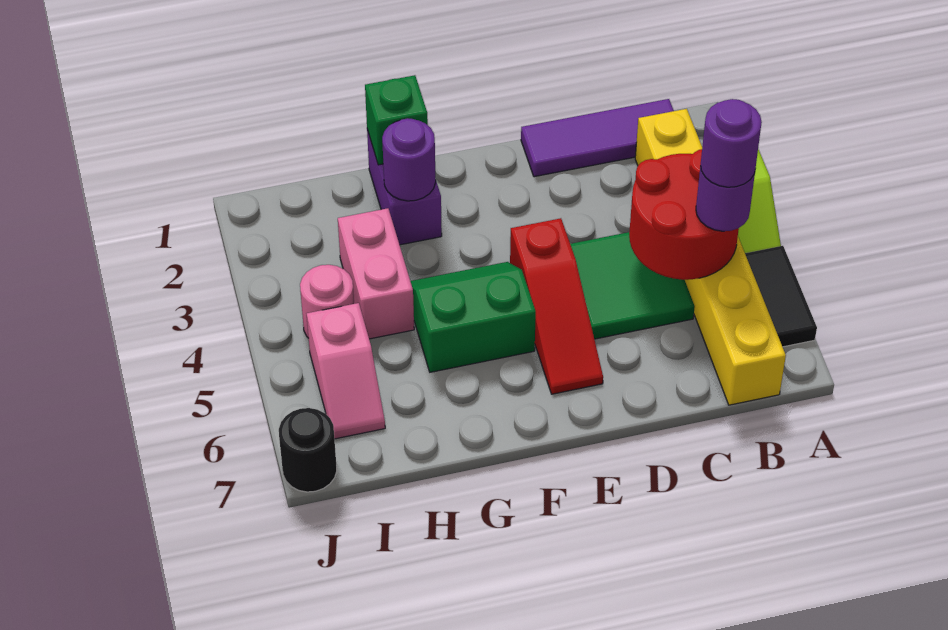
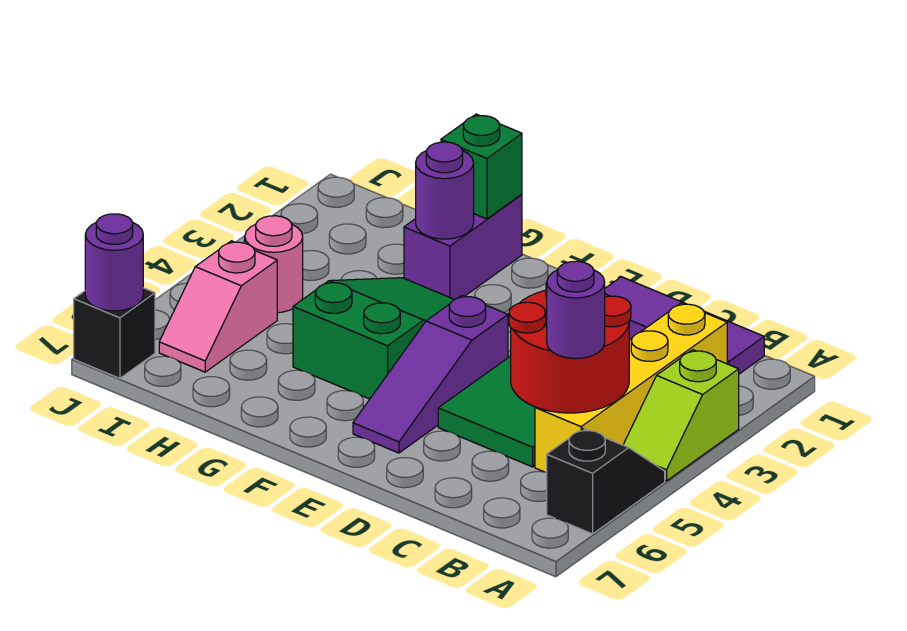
black 1x2 tile [745,246,817,347] -> black 1x2 slope [547,428,665,534]
yellow 1x6 brick [635,109,786,405] -> yellow 1x4 brick [535,303,727,472]
purple 1x1 round brick [701,99,762,187] -> purple 1x1 round brick moved to [85,214,143,311]
red 1x3 slope [510,218,603,394] -> purple 1x3 slope [353,295,508,453]
green 2x2 slope [410,262,536,372] -> green 2x3 slope [293,278,454,399]
pink 1x2 brick [338,208,414,339] -> none
black 1x1 round brick [279,408,337,492] -> black 1x1 brick [74,288,155,378]

